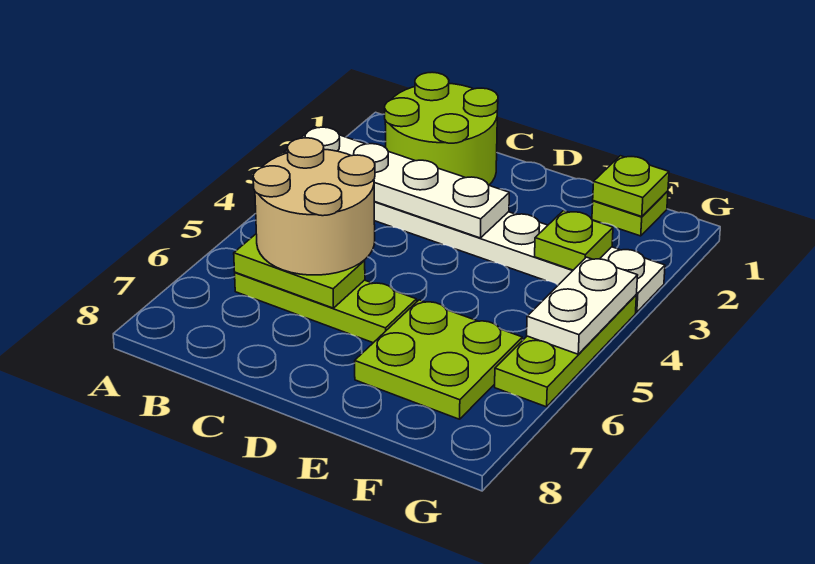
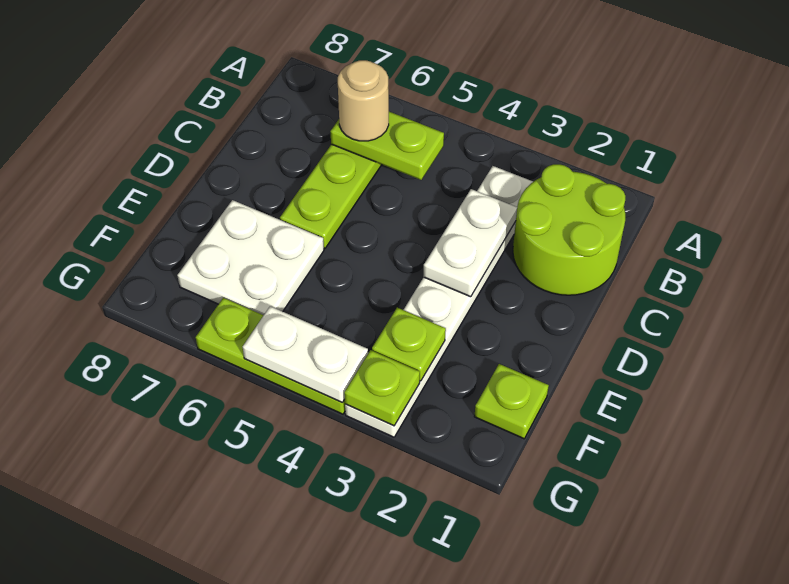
white 1x4 plate [284,127,509,238] -> white 1x2 plate [423,189,517,297]
tan 2x2 round brick [253,138,375,275] -> tan 1x1 round brick [338,60,389,141]
lime 1x2 plate [234,234,365,308] -> lime 1x2 plate turned to [330,112,444,180]
lime 2x2 plate [355,300,522,419] -> white 2x2 plate [177,200,324,315]
lime 1x1 plate [593,156,669,217] -> lime 1x1 plate moved to [344,350,420,426]

